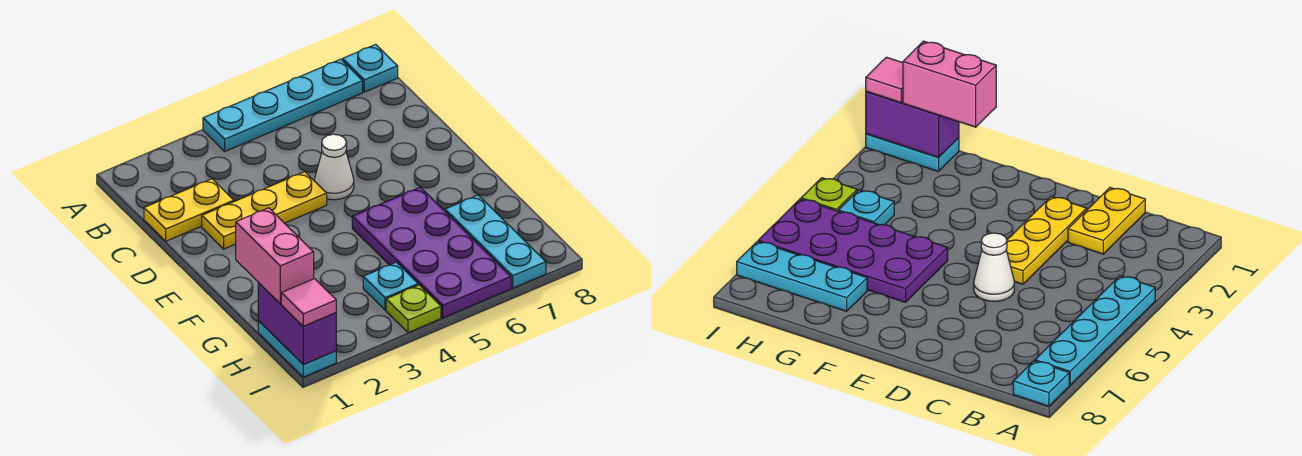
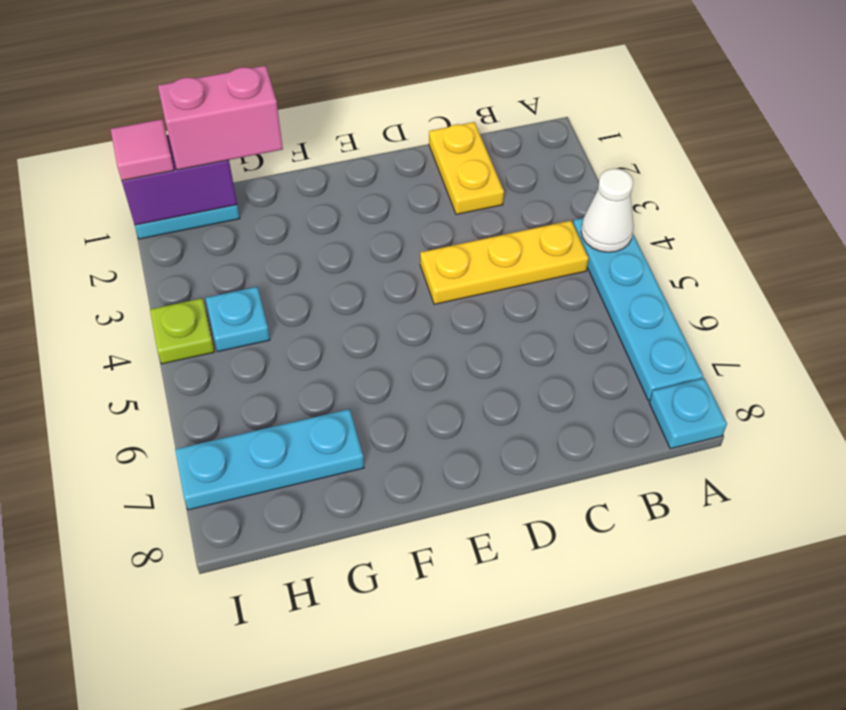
yellow 1x3 plate [202,172,327,249] -> yellow 1x3 plate turned to [420,221,589,304]
white 1x1 cone [314,134,354,200] -> white 1x1 cone moved to [581,169,634,252]
purple 2x4 plate [352,187,511,318] -> none

